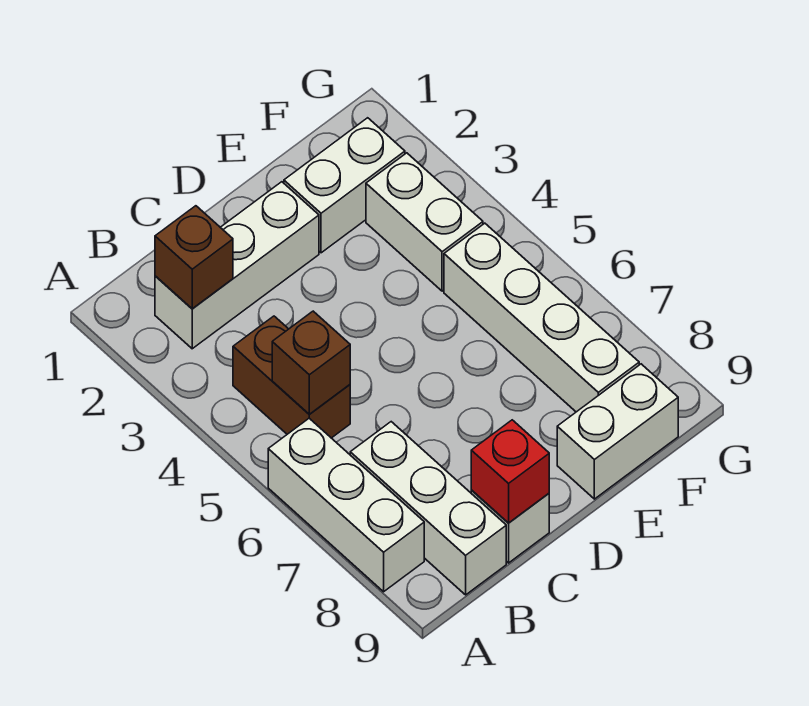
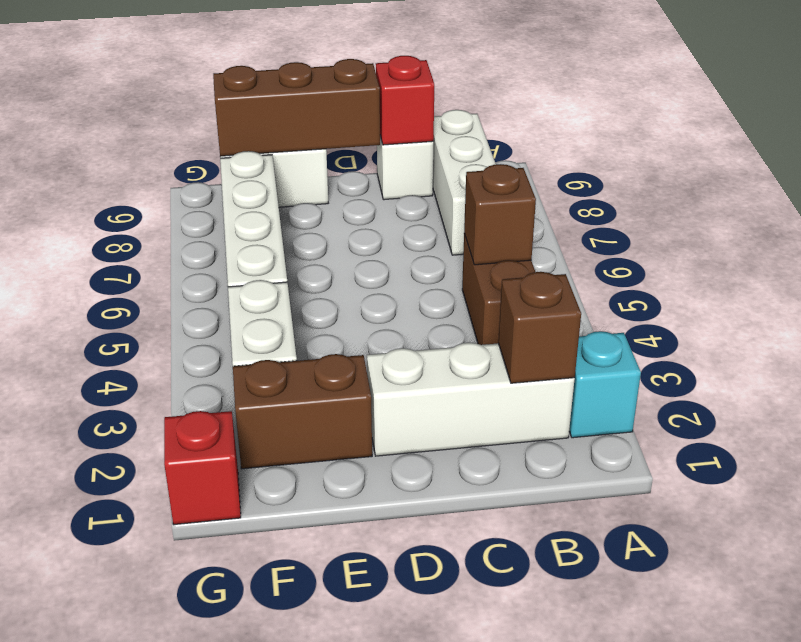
none -> cyan 1x1 brick [569,331,641,438]
white 1x3 brick [268,418,424,592] -> none
none -> brown 1x3 brick [213,59,380,156]
white 1x2 brick [284,118,405,253] -> brown 1x2 brick [233,354,372,469]
none -> red 1x1 brick [164,411,241,524]

